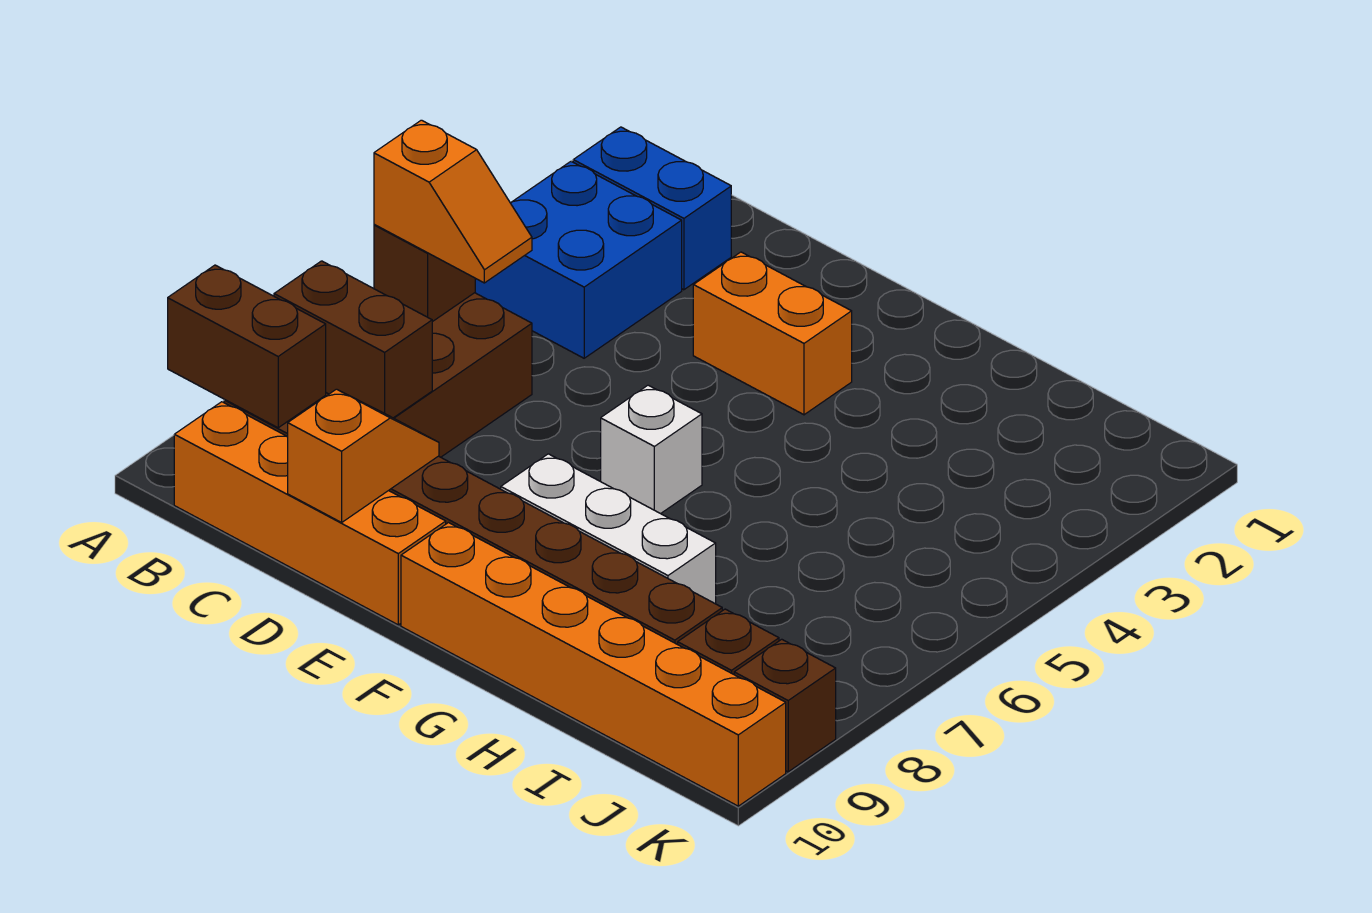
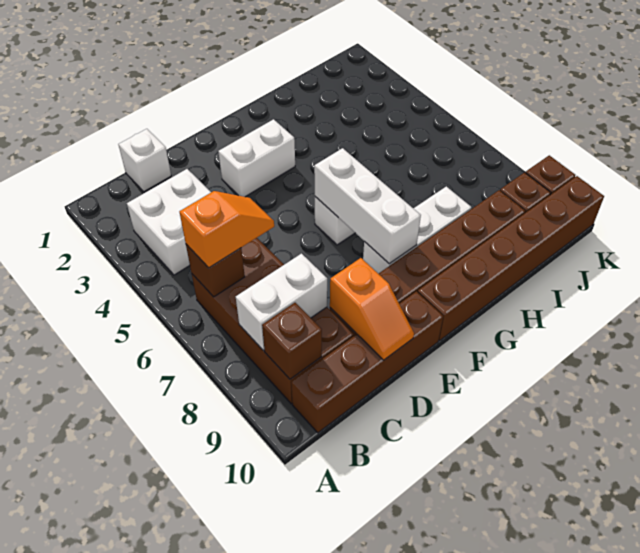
brown 1x2 brick [168,265,326,428] -> brown 1x1 brick [262,303,322,379]
blue 1x2 brick [573,127,731,290] -> none
blue 2x2 brick [475,161,682,358] -> white 2x2 brick [127,169,211,275]
brown 1x2 brick [274,261,432,418] -> white 1x2 brick [236,254,327,351]
orange 1x4 brick [174,402,446,625] -> brown 1x4 brick [291,291,443,433]
none -> white 1x1 brick [118,129,171,192]
orange 1x2 slope [288,389,439,523] -> orange 1x2 slope turned to [330,258,414,360]
orange 1x2 brick [693,252,852,415] -> white 1x2 brick [218,119,295,197]
none -> white 1x3 brick [314,148,421,264]
orange 1x6 brick [401,523,786,806] -> brown 1x6 brick [418,176,604,341]

